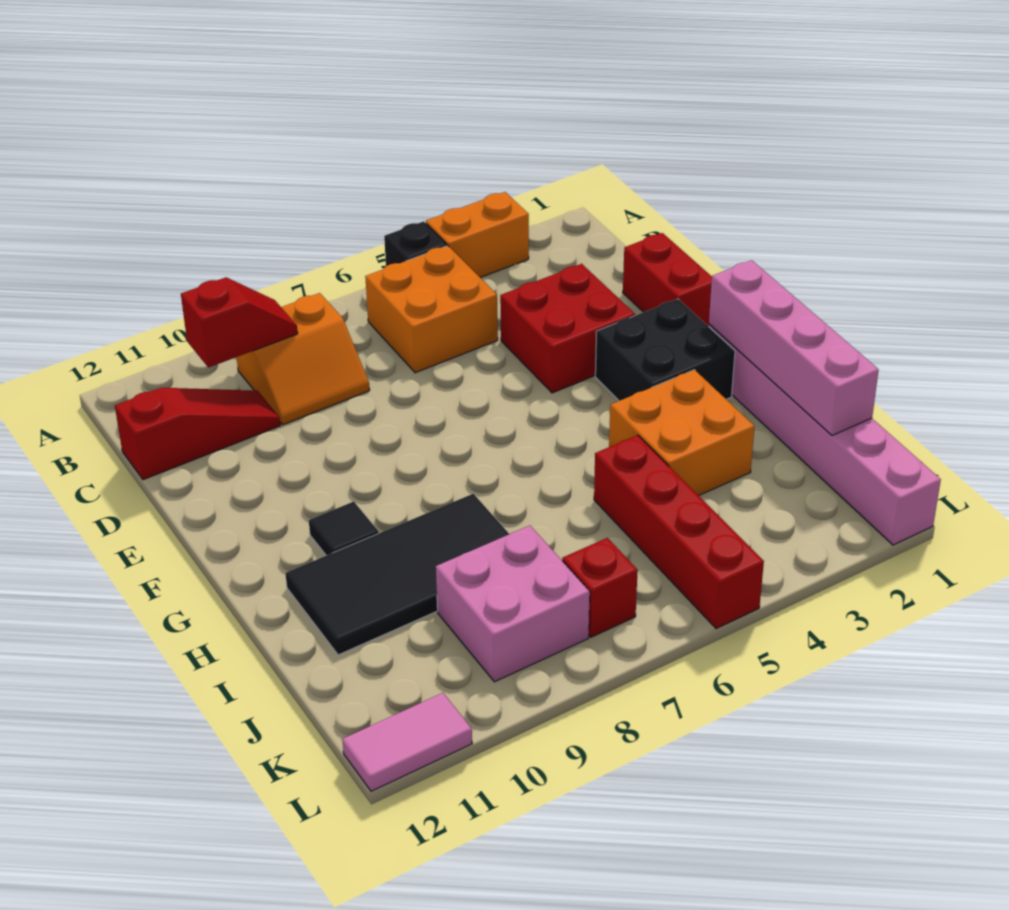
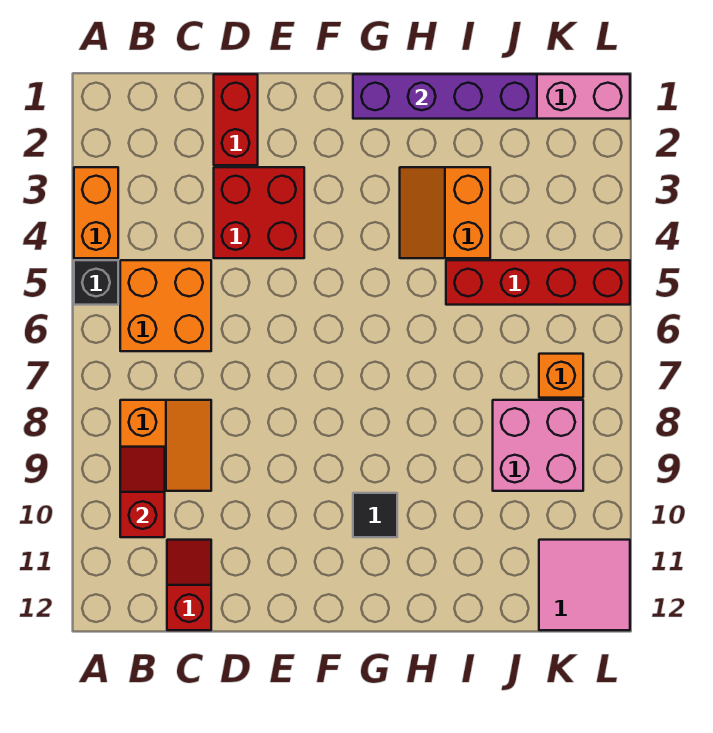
red 1x3 slope [115,388,280,480] -> red 1x2 slope [167,540,211,630]
red 1x2 brick [623,233,712,327] -> red 1x2 brick turned to [214,74,258,165]
black 2x2 brick [595,299,735,401] -> none
pink 1x4 brick [709,260,879,435] -> purple 1x4 brick [353,74,537,119]
orange 2x2 brick [609,370,755,496] -> orange 2x2 slope [400,167,490,258]
black 2x4 tile [285,494,509,655] -> none
red 1x1 brick [562,538,638,637] -> orange 1x1 brick [539,354,583,398]
pink 1x2 tile [342,693,472,791] -> pink 2x2 tile [539,540,630,630]

